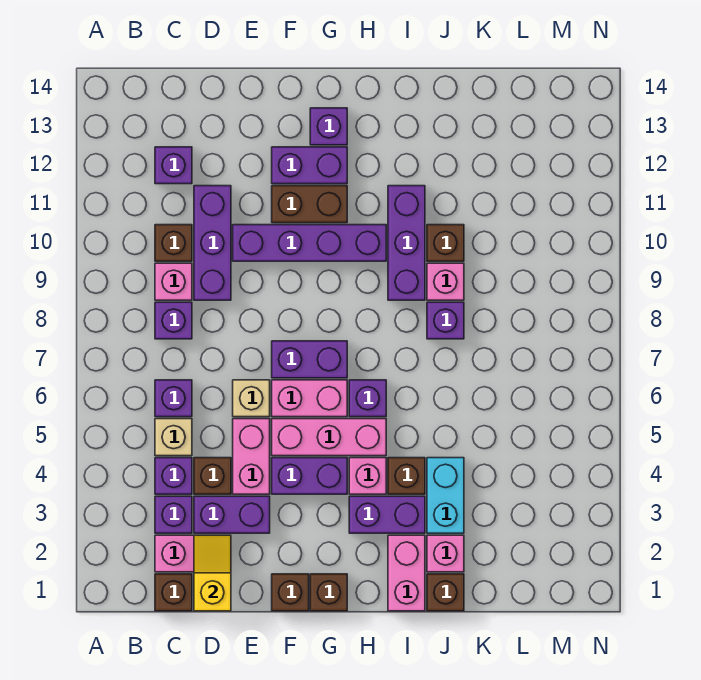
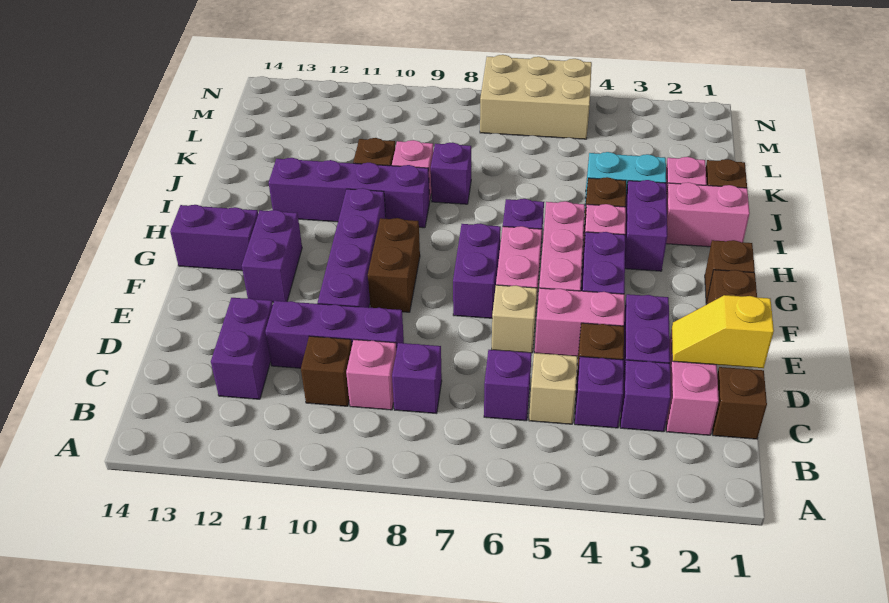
purple 1x1 brick [155,147,192,184] -> purple 1x2 brick [211,298,273,399]
brown 1x2 brick [272,186,347,223] -> brown 1x2 brick moved to [368,218,420,312]
purple 1x1 brick [310,108,347,145] -> purple 1x2 brick [170,205,258,271]
purple 1x3 brick [388,186,425,300] -> purple 1x4 brick [269,158,430,228]
none -> tan 2x3 brick [480,55,592,139]

